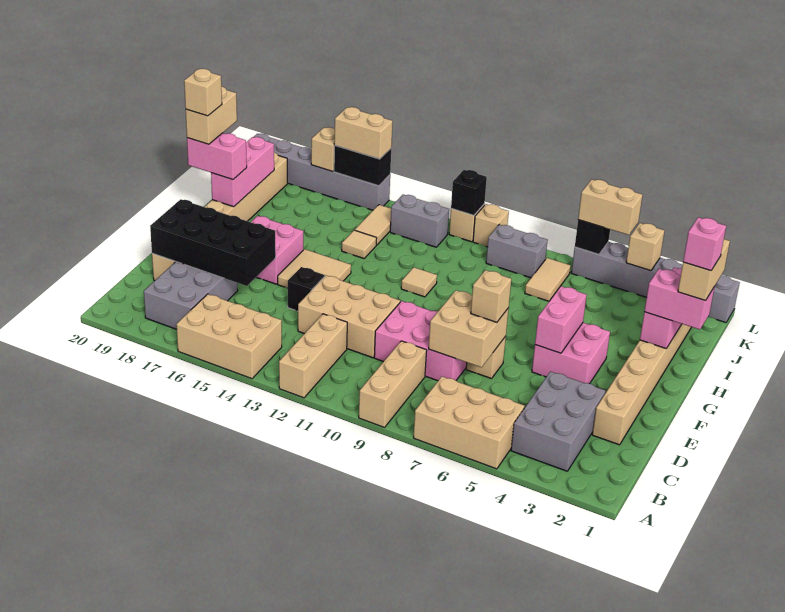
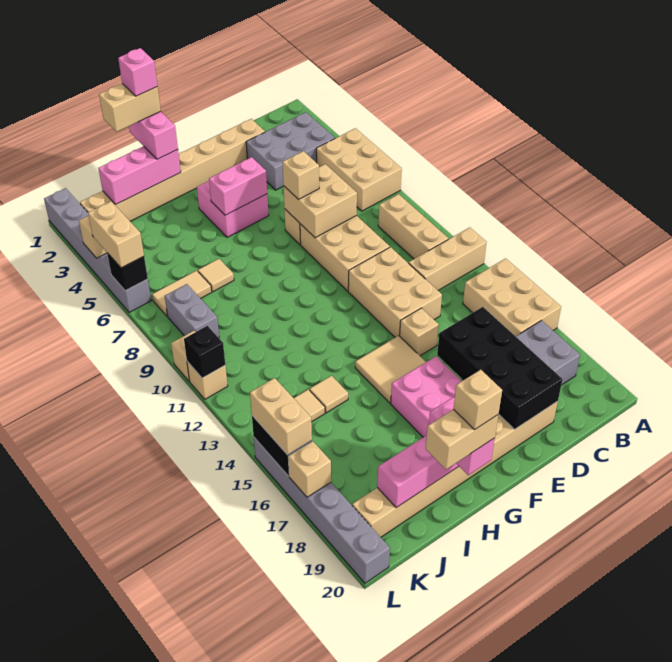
tan 1x3 brick [359,341,427,427] -> tan 1x3 brick turned to [378,194,449,259]
pink 2x3 brick [374,301,467,381] -> tan 2x3 brick [300,216,390,291]
black 1x1 brick [288,267,325,311] -> tan 1x1 brick [400,308,439,356]
tan 1x1 tile [401,267,437,297] -> tan 1x1 tile moved to [198,259,234,292]
grey 1x2 brick [390,195,449,247] -> none

